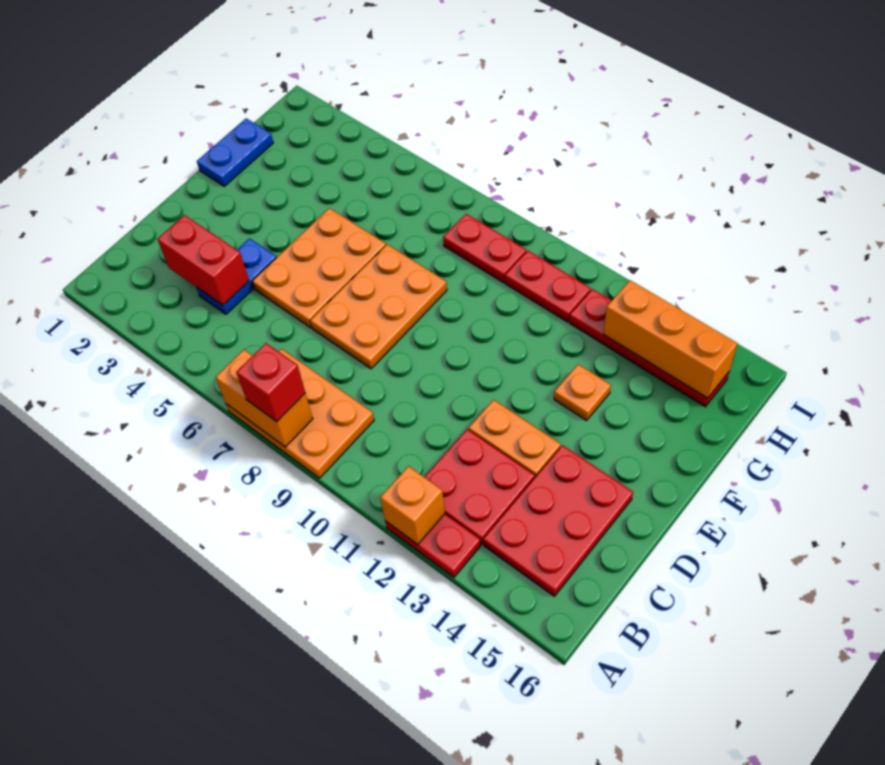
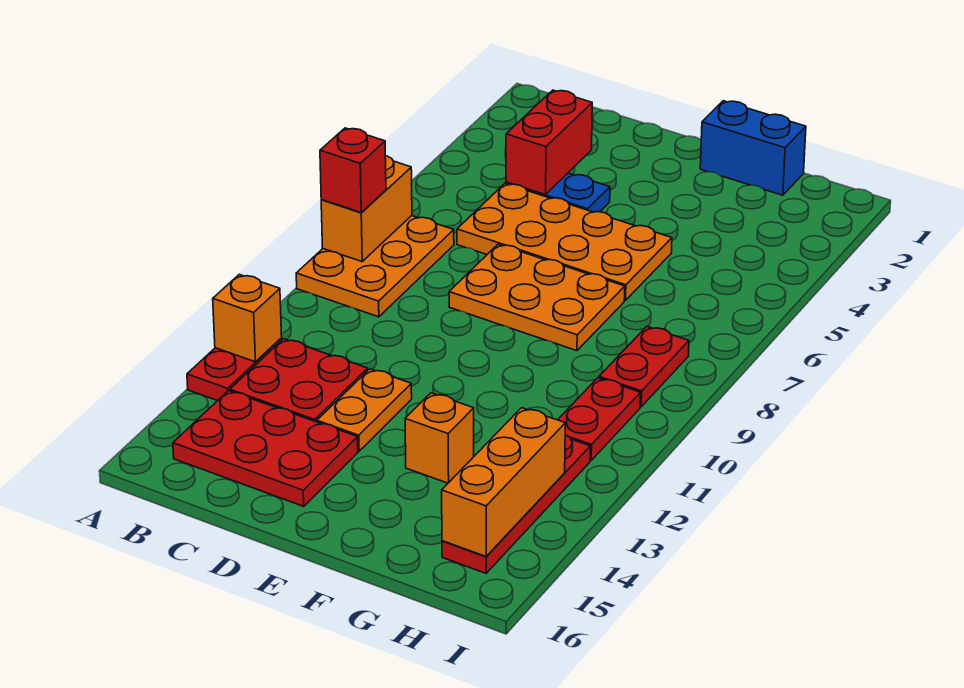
orange 2x3 plate [252,208,386,328] -> orange 2x4 plate [457,184,672,301]
blue 1x2 plate [197,118,273,186] -> blue 1x2 brick [700,101,806,195]
orange 1x1 plate [554,364,611,420] -> orange 1x1 brick [405,393,474,483]

